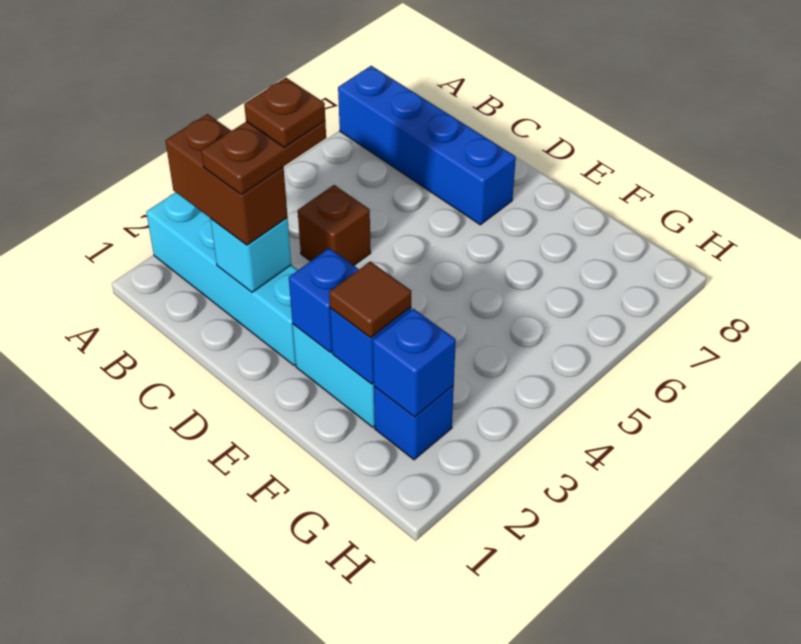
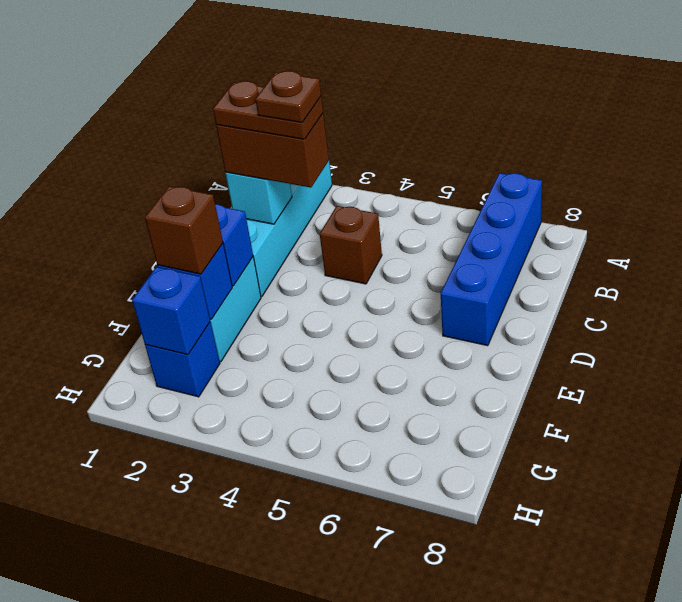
brown 1x2 brick [165,114,288,245] -> brown 1x2 brick turned to [216,113,329,188]
brown 1x1 tile [329,262,411,338] -> brown 1x1 brick [145,186,223,274]

